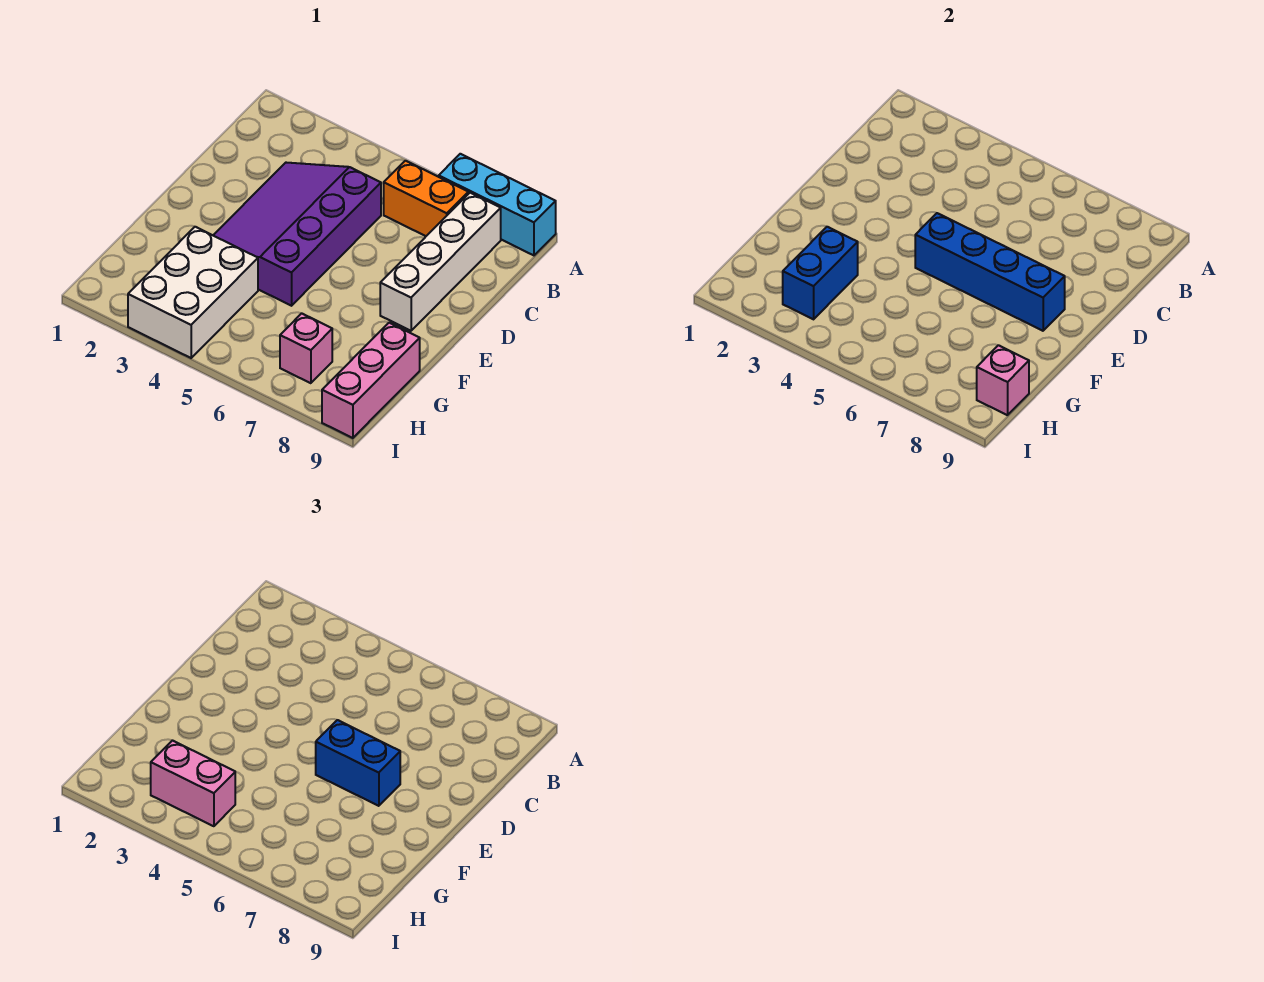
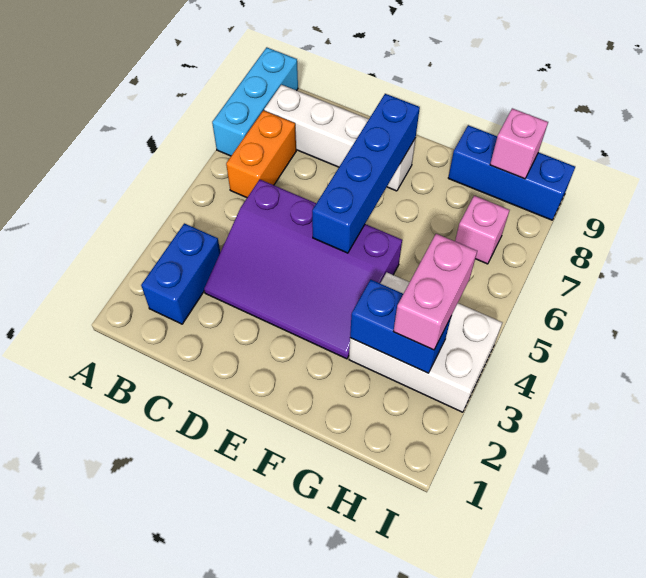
blue 1x2 brick [316,720,400,806] -> blue 1x2 brick moved to [141,223,220,324]
pink 1x3 brick [322,323,420,438] -> blue 1x3 brick [448,125,575,220]

